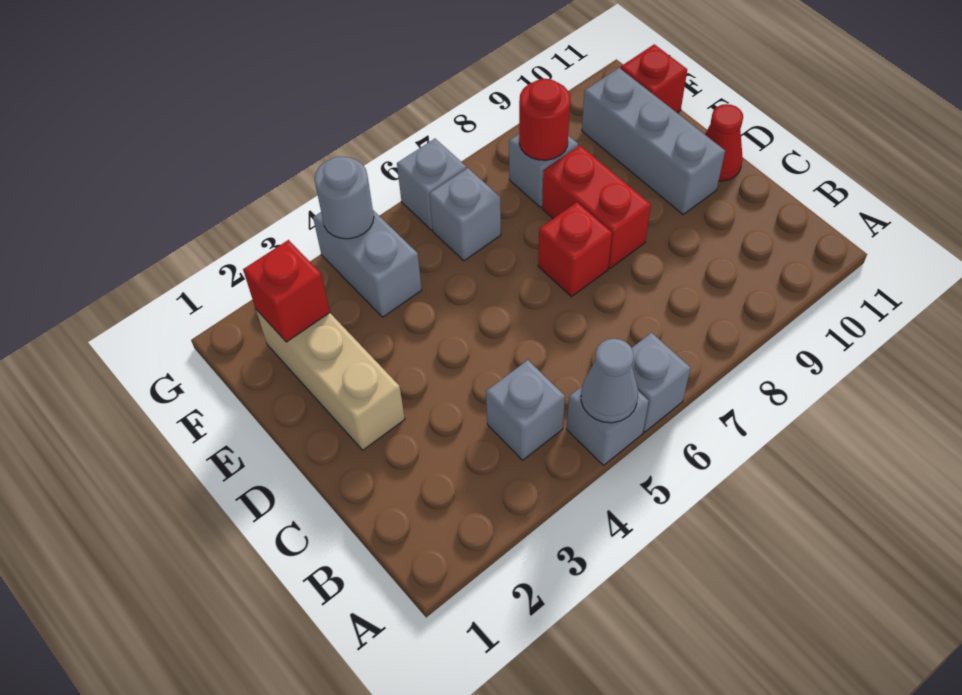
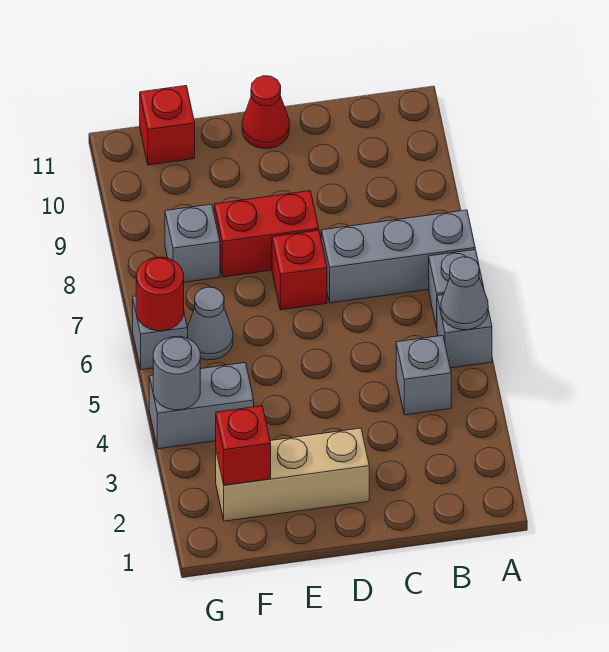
grey 1x3 brick [582,68,725,214] -> grey 1x3 brick moved to [321,210,475,303]
grey 1x1 brick [429,168,501,261] -> grey 1x1 cone [187,287,233,360]
red 1x1 round brick [519,79,570,160] -> red 1x1 round brick moved to [136,257,184,331]

